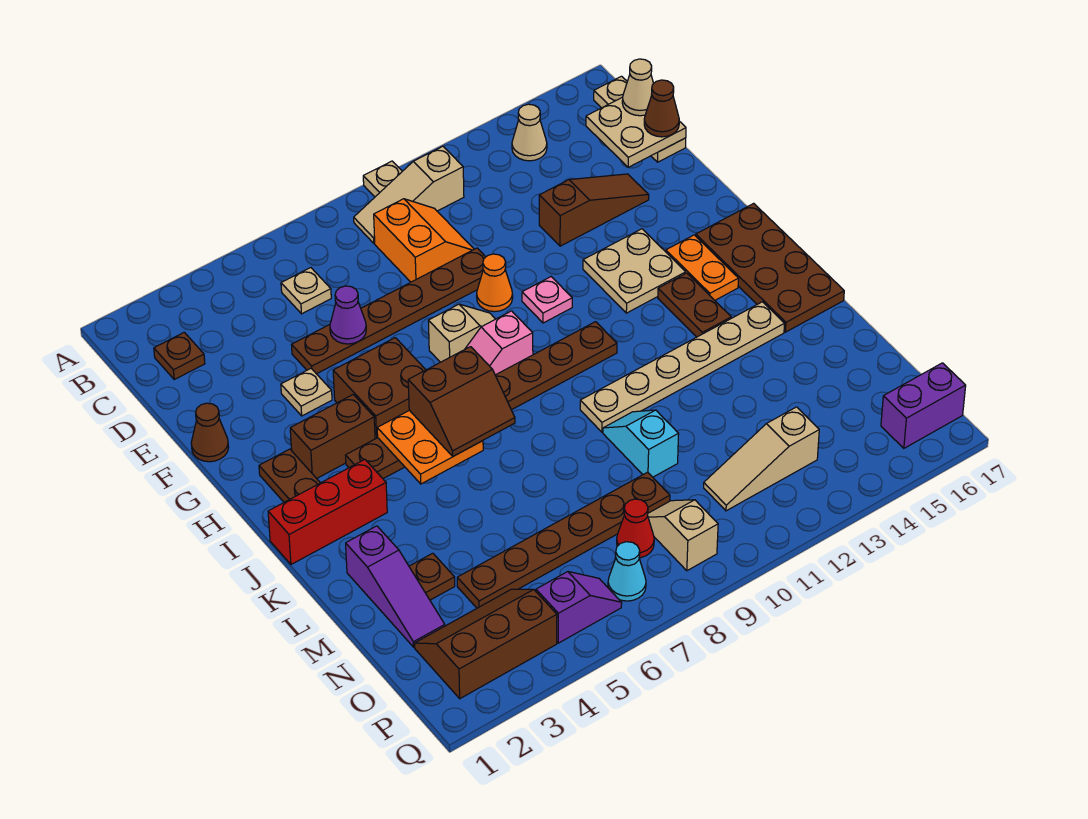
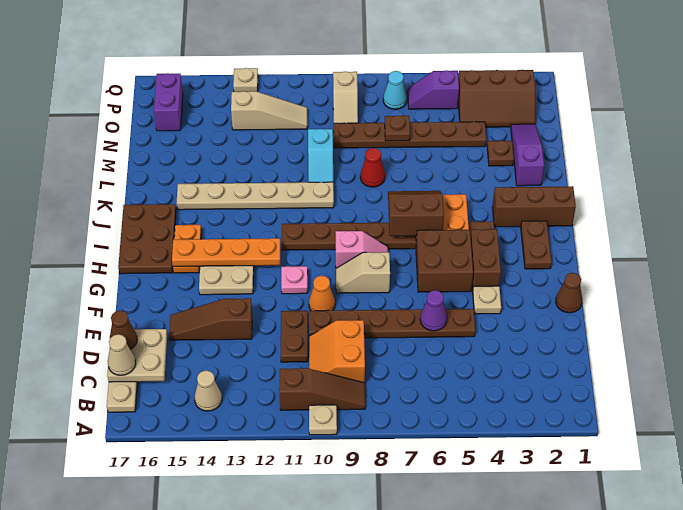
tan 1x3 slope [354,146,464,243] -> brown 1x3 slope [279,368,365,410]
brown 1x1 plate [154,332,205,379] -> brown 1x1 plate moved to [385,116,410,141]
tan 1x1 plate [281,268,331,314] -> tan 1x1 plate moved to [233,68,258,92]
brown 1x2 brick [290,395,375,478] -> brown 1x2 brick turned to [471,229,501,290]
none -> orange 1x4 plate [172,238,280,267]
brown 2x4 plate [696,203,844,332] -> brown 2x3 plate [118,204,176,274]
brown 1x2 plate [658,273,731,337] -> brown 1x2 plate moved to [281,311,308,362]
red 1x3 brick [268,460,387,564] -> brown 1x3 brick [492,186,576,227]
red 1x1 cone [617,499,654,558] -> red 1x1 cone moved to [360,148,385,187]
purple 1x2 brick [881,363,966,448] -> purple 1x2 brick turned to [154,73,183,131]

